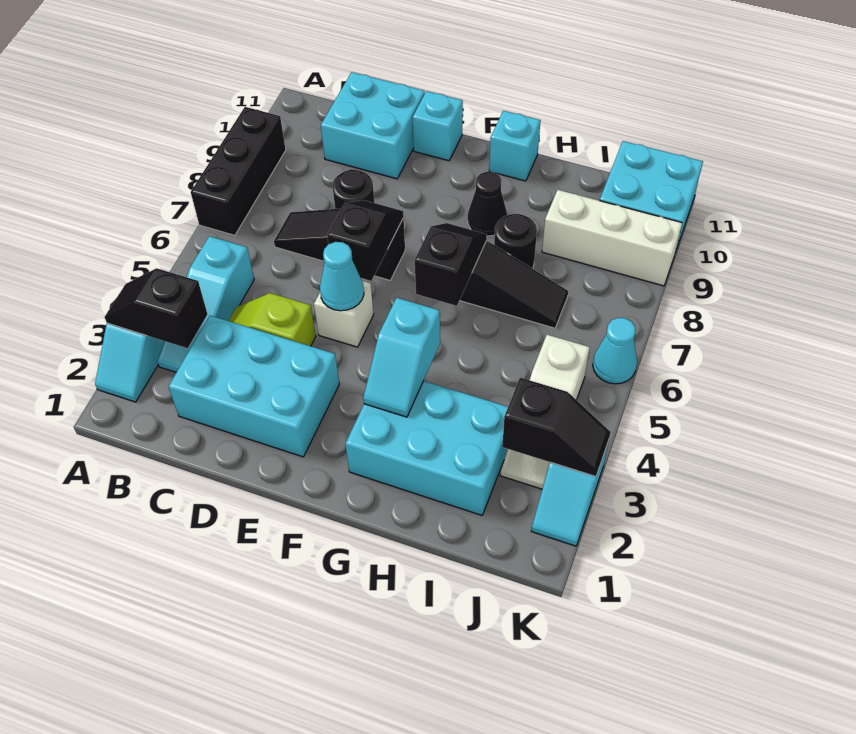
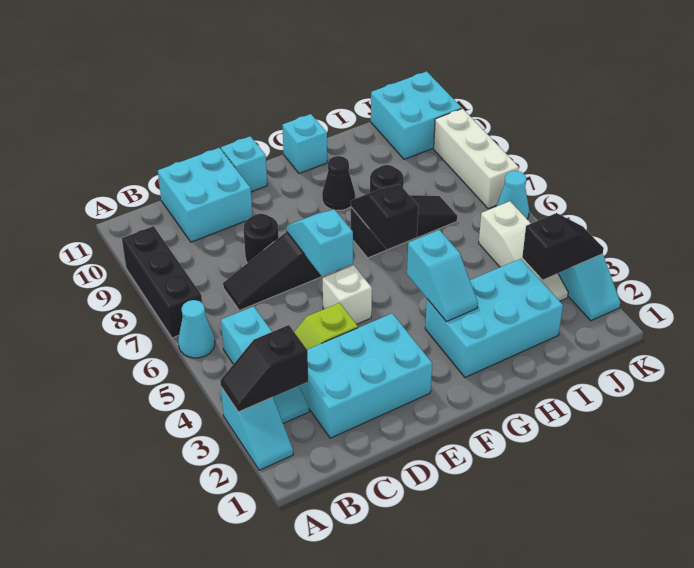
cyan 1x1 cone [320,242,364,311] -> cyan 1x1 cone moved to [178,300,215,358]
black 1x2 slope [327,200,404,281] -> cyan 1x2 slope [287,210,353,276]
white 1x3 brick [542,190,682,286] -> white 1x3 brick turned to [434,109,519,209]

